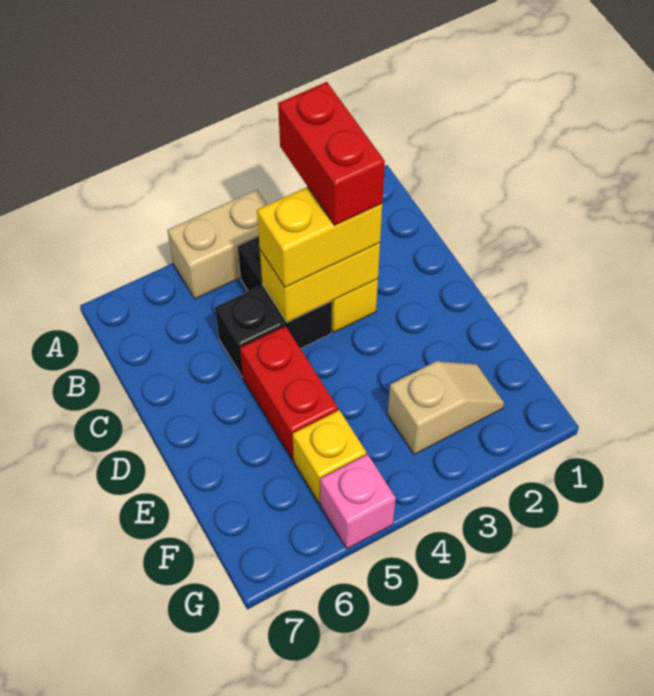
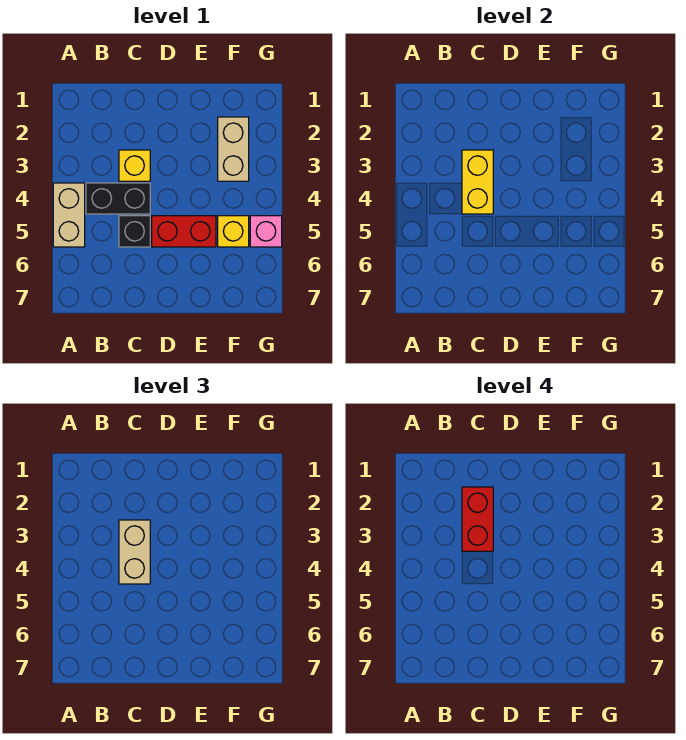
red 1x2 brick [278,82,385,225] -> red 1x2 brick turned to [462,487,493,551]
yellow 1x2 brick [257,187,382,287] -> tan 1x2 brick [119,520,150,584]
tan 1x2 slope [388,361,504,454] -> tan 1x2 brick [218,117,249,181]

